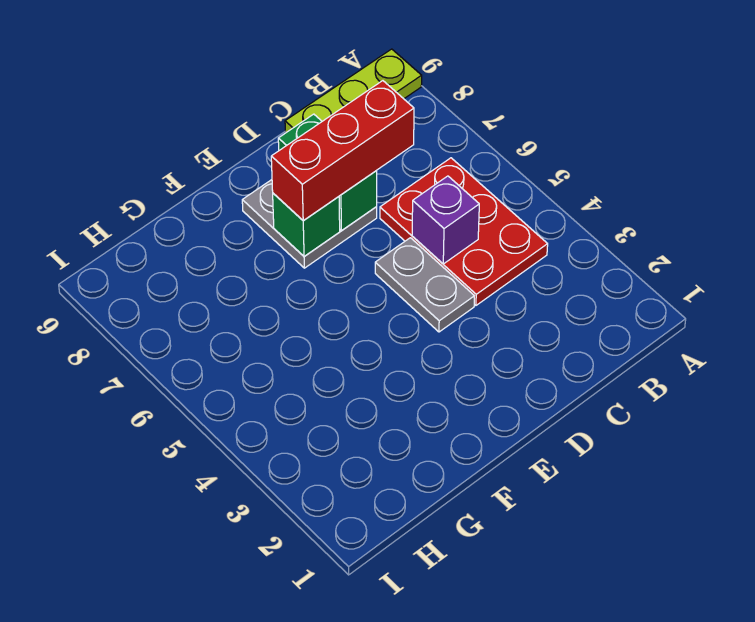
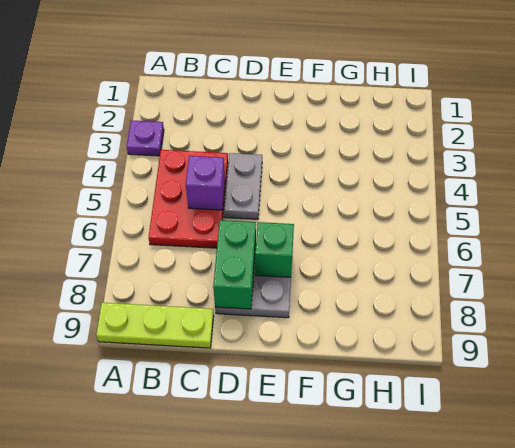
none -> purple 1x1 plate [127,120,164,156]
red 1x3 brick [271,81,414,221] -> none

